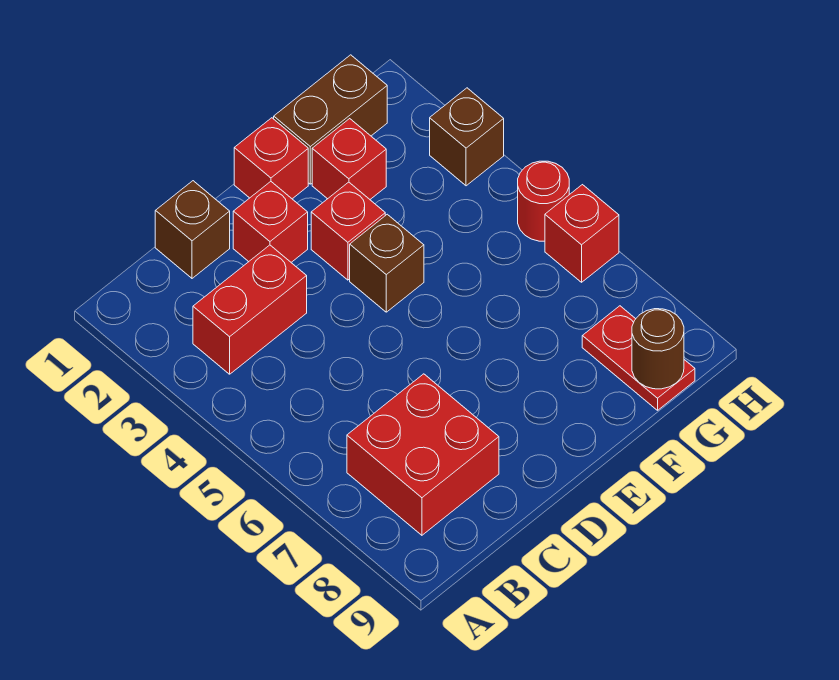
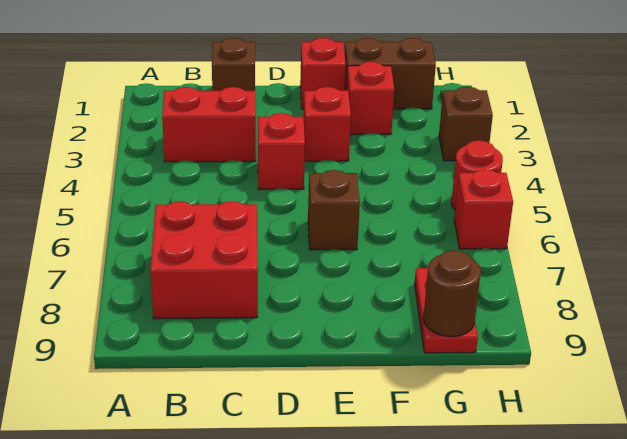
red 1x1 brick [233,182,308,262] -> red 1x1 brick moved to [258,113,305,190]
brown 1x1 brick [350,214,424,312] -> brown 1x1 brick moved to [308,170,360,250]

